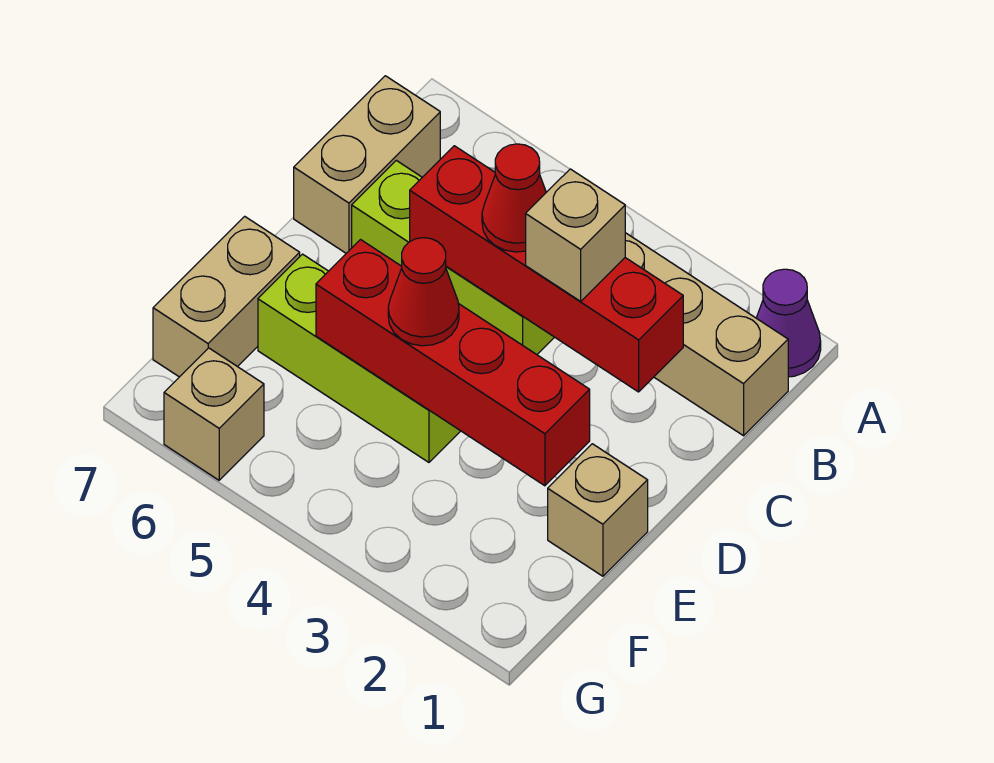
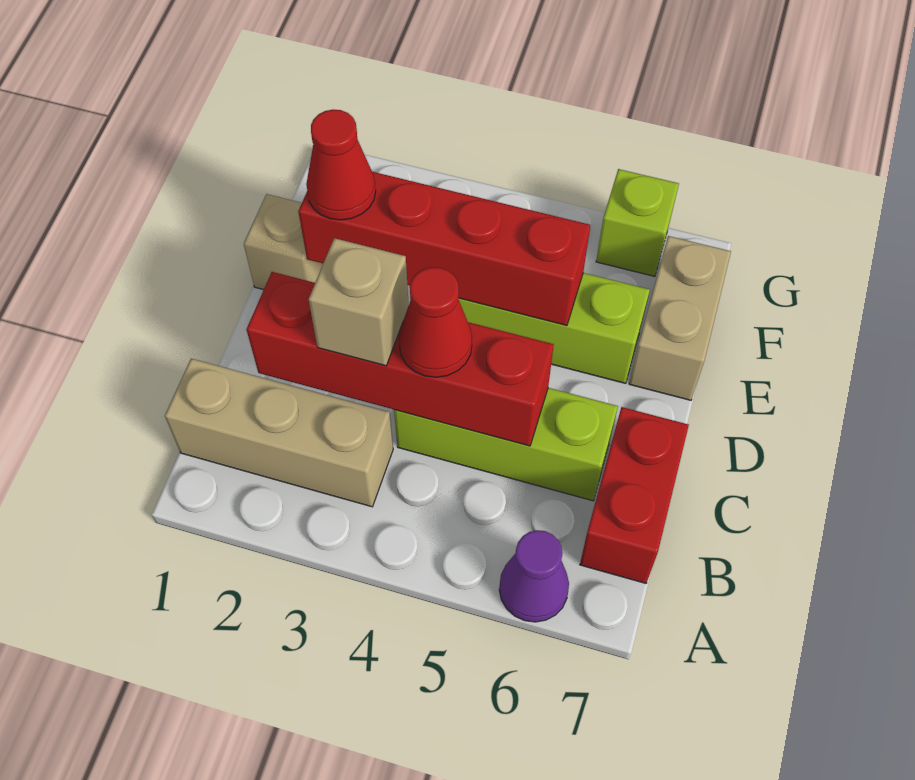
purple 1x1 cone [756,269,821,377] -> purple 1x1 cone moved to [499,530,569,622]
tan 1x2 brick [294,76,440,253] -> red 1x2 brick [580,407,689,583]
red 1x1 cone [388,238,459,346] -> red 1x1 cone moved to [306,109,376,220]
tan 1x1 brick [164,348,264,480] -> lime 1x1 brick [596,169,679,276]

